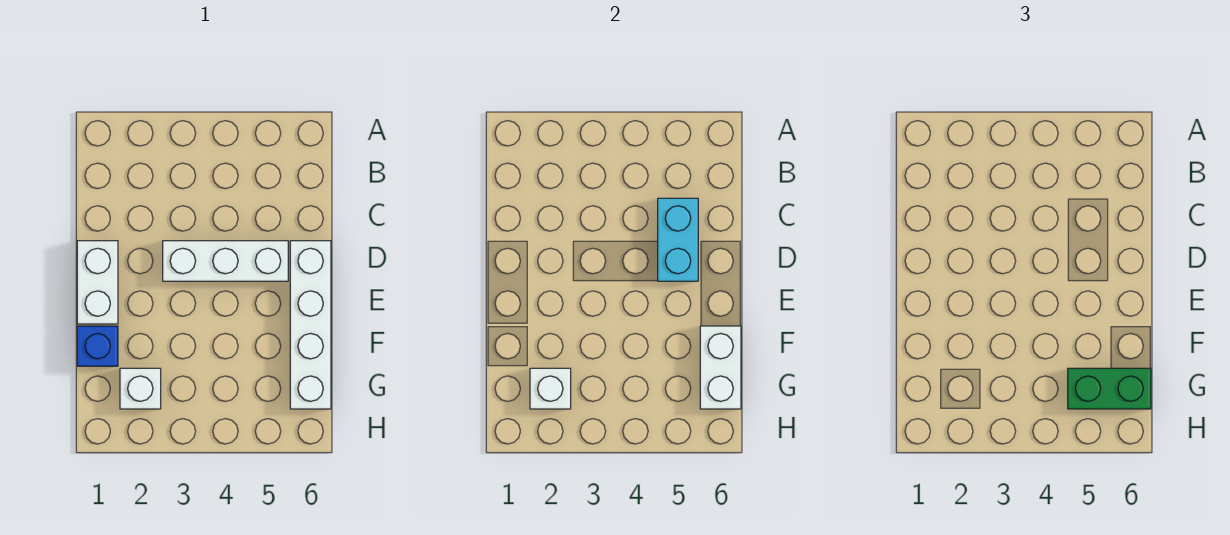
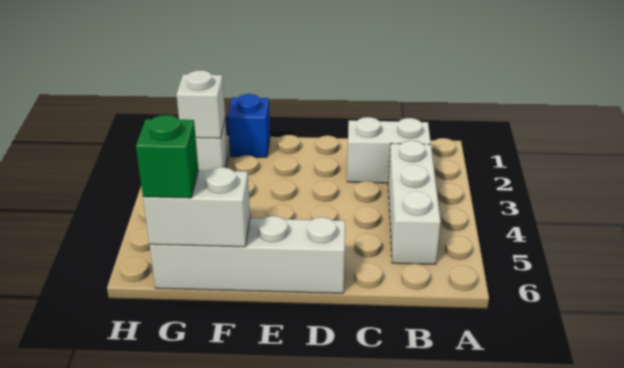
cyan 1x2 brick [658,198,698,281] -> none
white 1x2 brick [77,241,118,324] -> white 1x2 brick moved to [347,117,431,183]
white 1x3 brick [163,241,288,281] -> white 1x3 brick moved to [388,140,441,264]
green 1x2 brick [1068,368,1151,409] -> green 1x1 brick [136,115,199,198]

